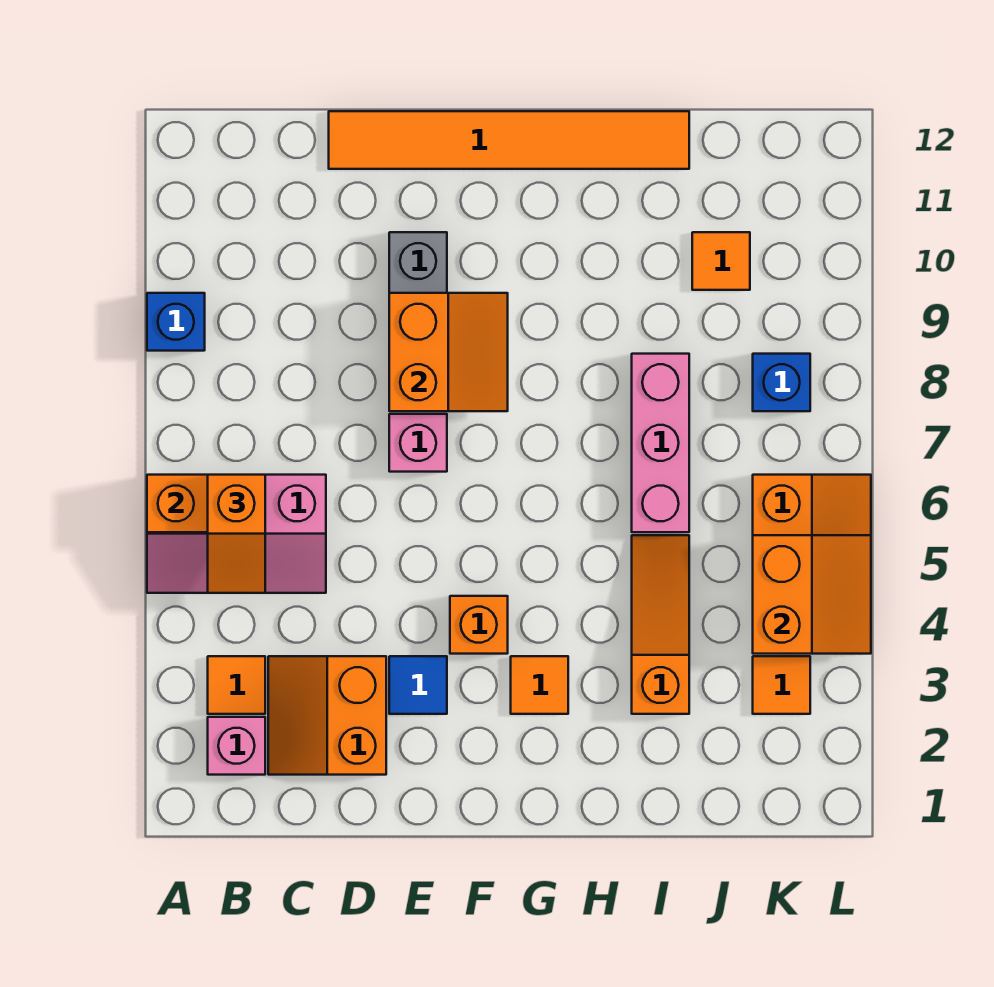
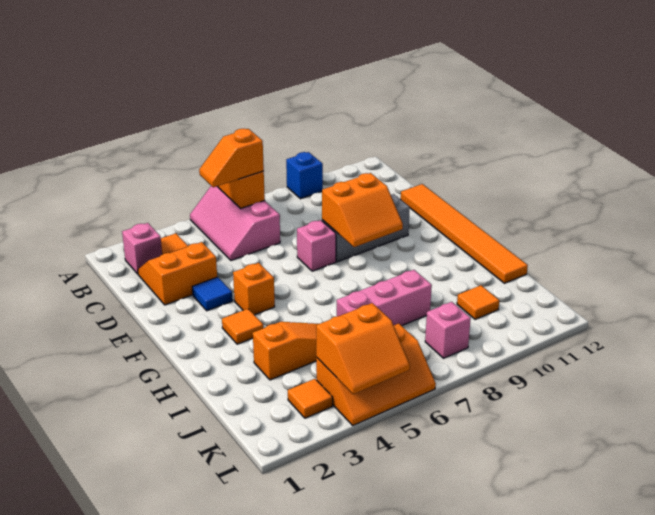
blue 1x1 brick [753,354,810,411] -> pink 1x1 brick [425,302,471,358]

